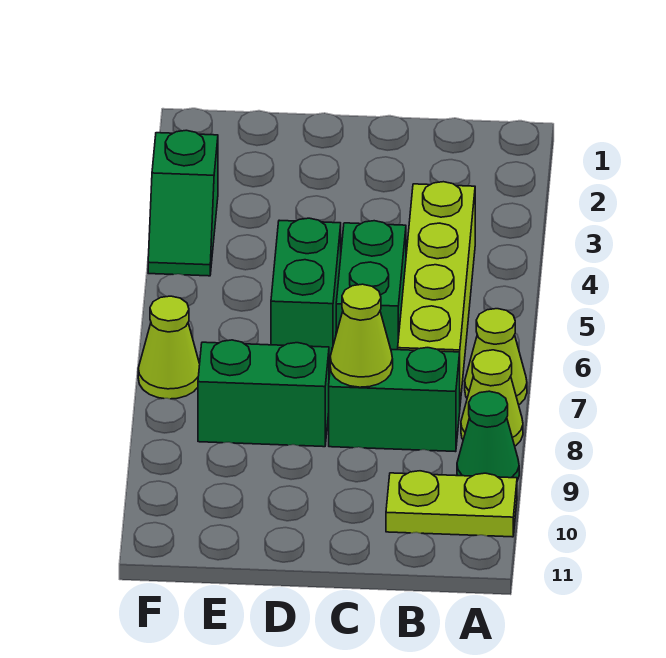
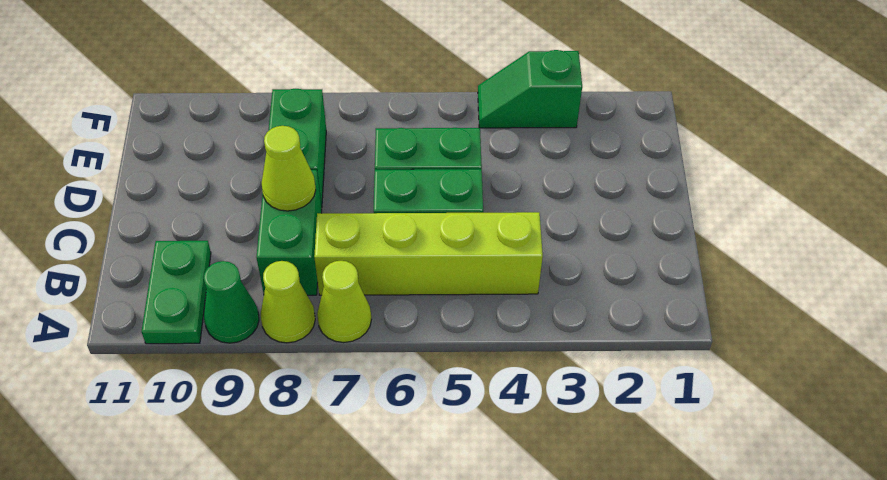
lime 1x2 plate [386,471,517,537] -> green 1x2 plate [141,241,211,344]
lime 1x1 cone [138,296,200,399] -> none

